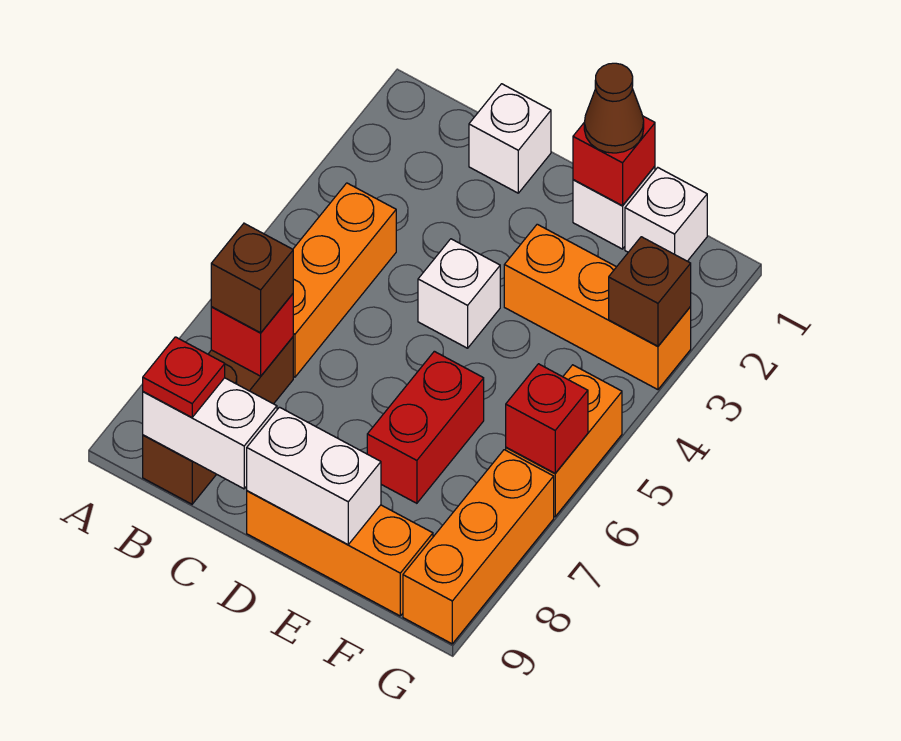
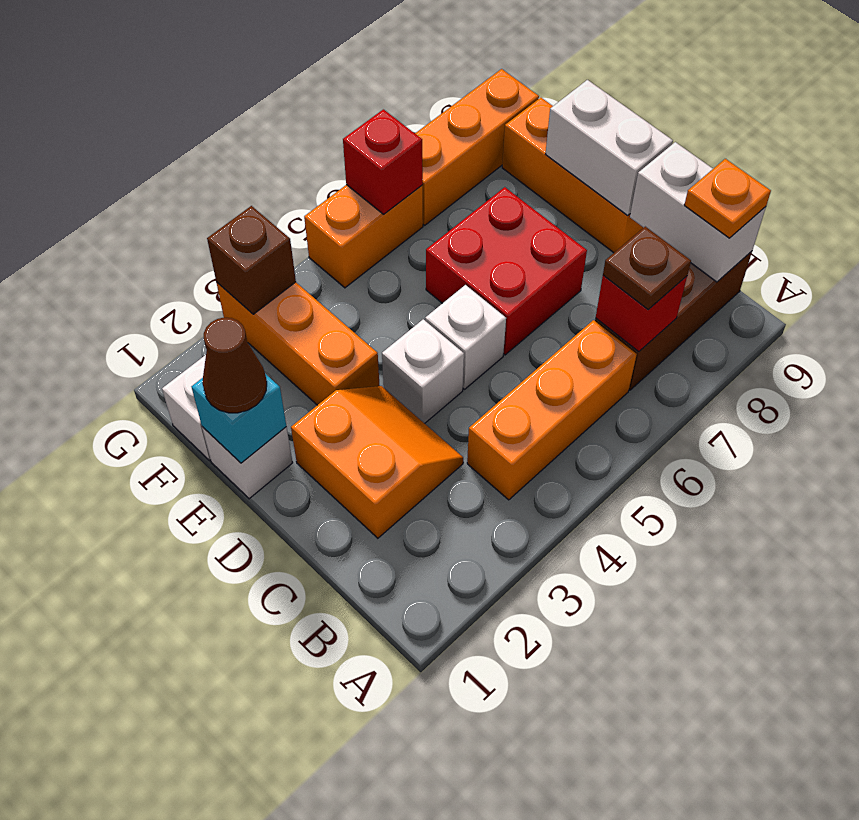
brown 1x1 brick [211,223,293,333] -> brown 1x1 plate [603,227,691,310]
red 1x1 plate [143,337,225,418] -> orange 1x1 plate [684,159,771,238]
white 1x1 brick [469,84,551,193] -> white 1x1 brick moved to [425,285,506,389]
none -> orange 2x2 slope [291,386,463,538]
red 1x1 brick [573,116,655,206] -> cyan 1x1 brick [191,374,286,463]
red 1x2 brick [367,351,484,503] -> red 2x2 brick [426,187,587,355]

